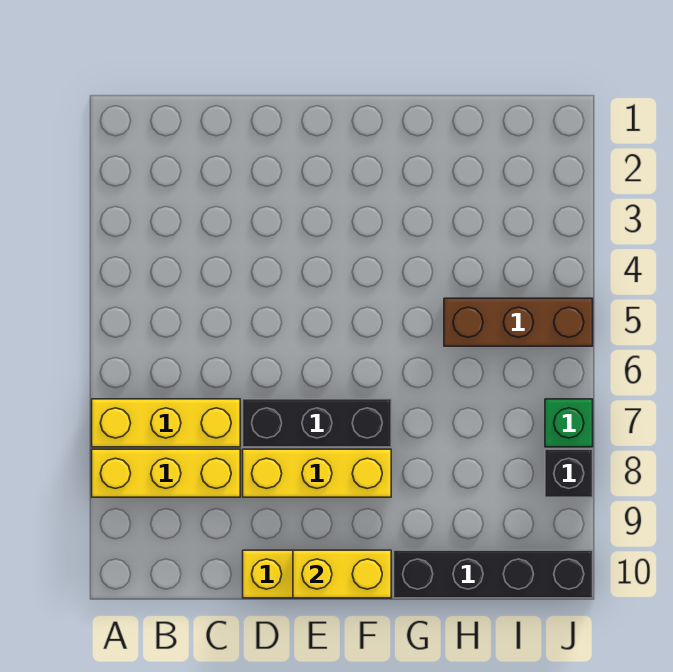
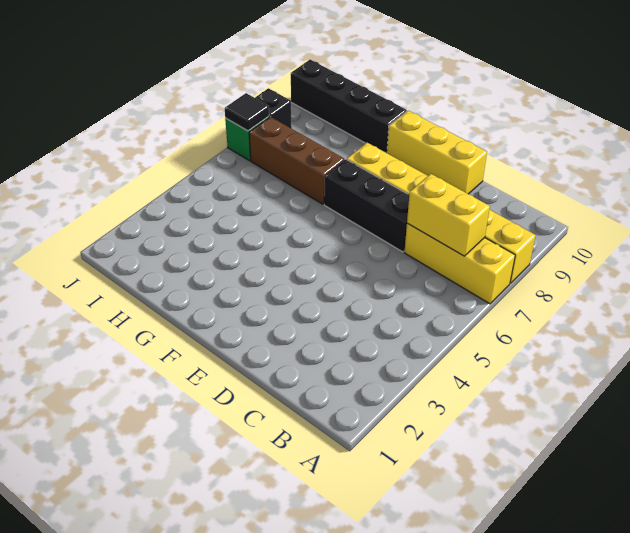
yellow 1x2 brick [293,550,391,598] -> yellow 1x2 brick moved to [407,174,490,256]
brown 1x3 brick [444,298,593,346] -> brown 1x3 brick moved to [249,117,344,204]
none -> black 1x1 tile [225,93,269,131]

